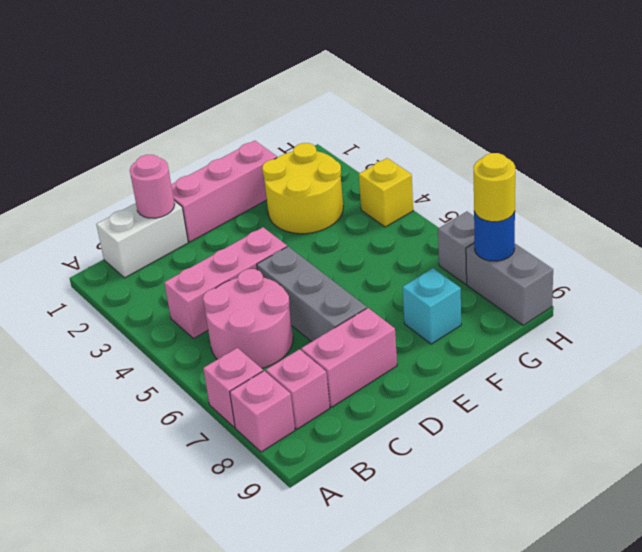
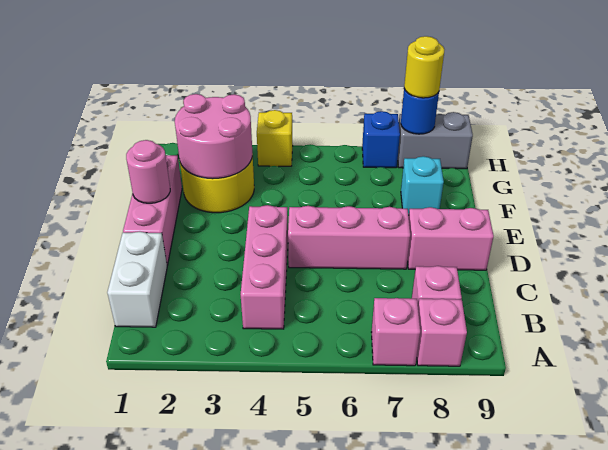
pink 2x2 round brick [203,269,293,368] -> pink 2x2 round brick moved to [175,94,252,179]
pink 1x1 round brick [130,155,175,218] -> pink 1x1 round brick moved to [126,140,170,203]
pink 1x2 brick [301,308,397,407] -> pink 1x2 brick turned to [407,207,494,270]
grey 1x3 brick [257,247,367,342] -> pink 1x3 brick [288,206,410,269]
grey 1x1 brick [438,212,474,284] -> blue 1x1 brick [362,111,400,168]

